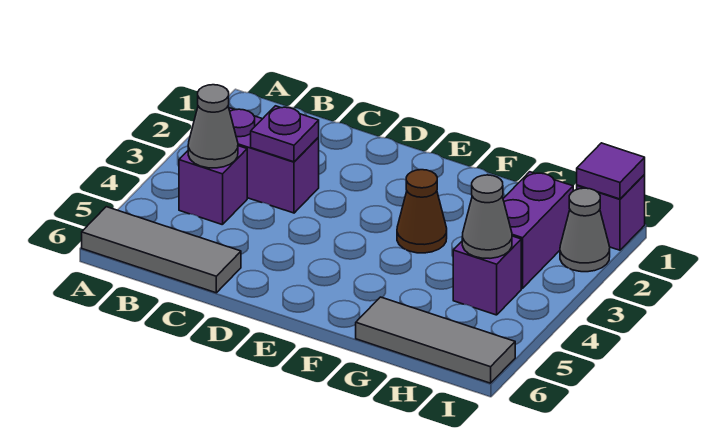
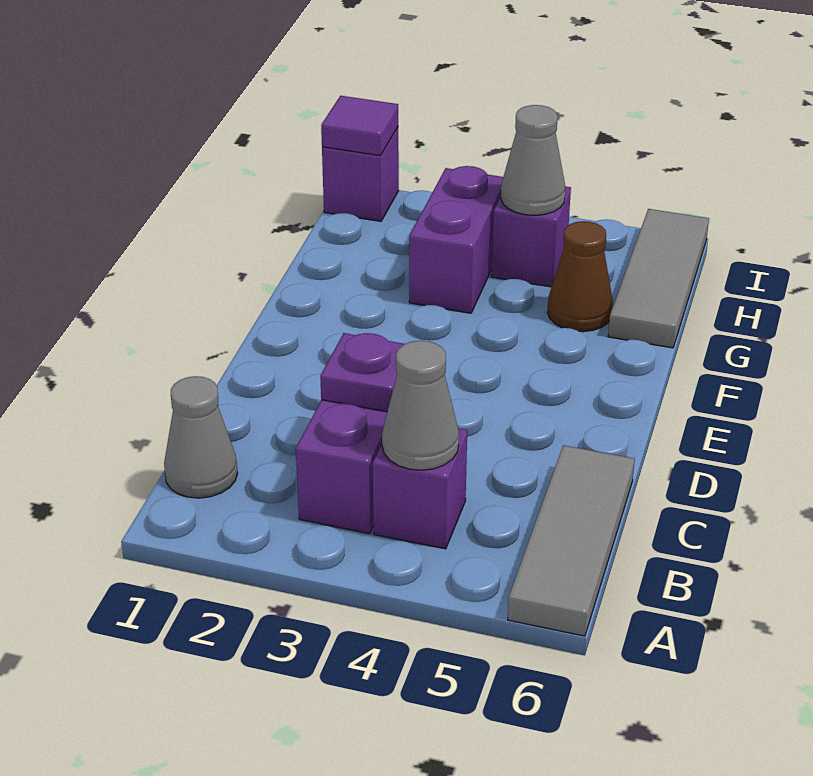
brown 1x1 cone [397,170,447,253] -> brown 1x1 cone moved to [547,221,613,332]
purple 1x2 brick [503,172,573,288] -> purple 1x2 brick turned to [409,166,503,313]
grey 1x1 cone [560,188,610,272] -> grey 1x1 cone moved to [164,376,238,498]

